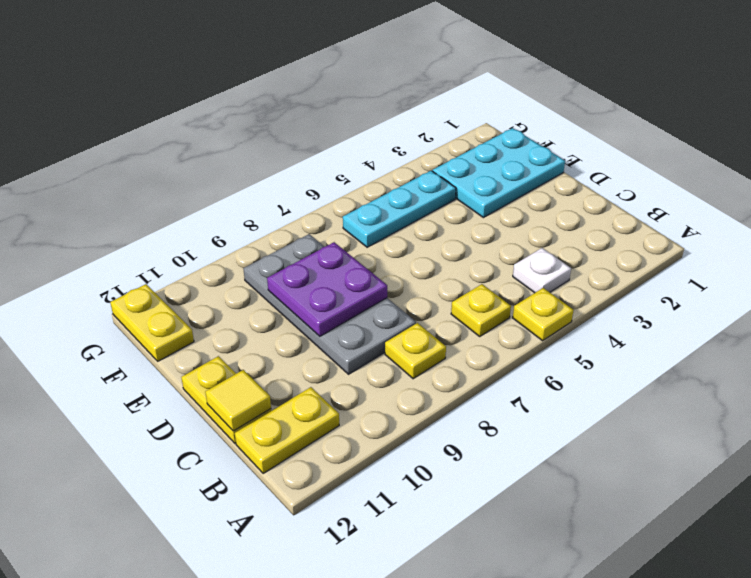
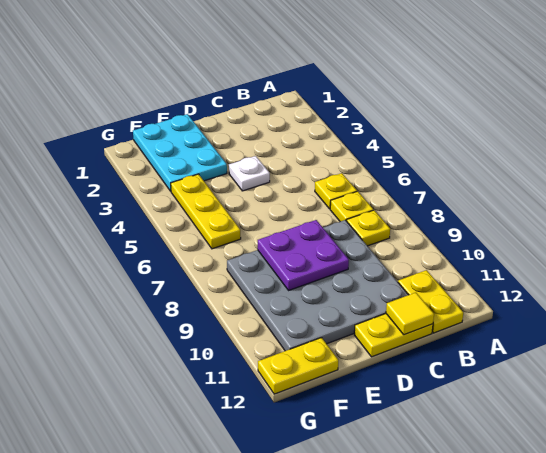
yellow 1x1 plate [513,288,574,341] -> yellow 1x1 plate moved to [330,191,373,222]
white 1x1 plate [513,248,571,293] -> white 1x1 plate moved to [229,156,270,191]
grey 2x4 plate [243,234,416,374] -> grey 4x4 plate [227,220,408,351]
cyan 1x3 plate [343,171,456,247] -> yellow 1x3 plate [171,174,241,249]

